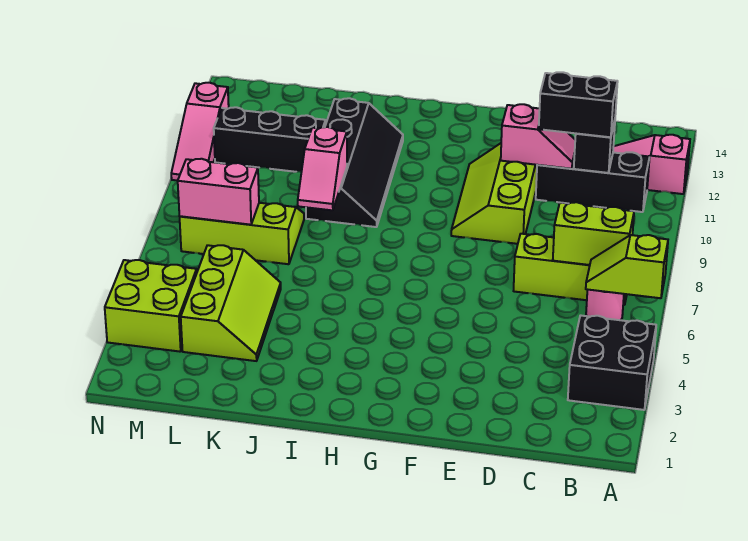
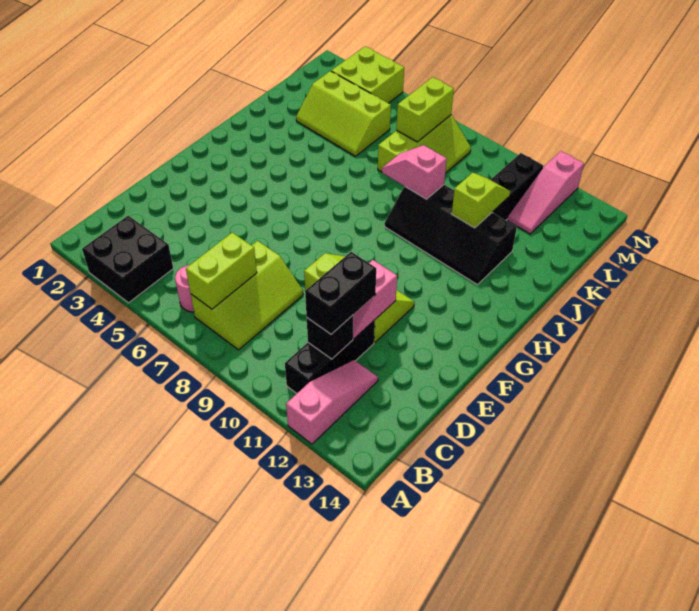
lime 1x2 slope [586,235,668,298] -> lime 1x2 slope moved to [452,173,510,228]
pink 1x2 brick [178,159,259,225] -> lime 1x2 brick [397,77,454,142]
pink 1x3 slope [171,83,229,181] -> pink 1x3 slope turned to [507,151,584,234]

